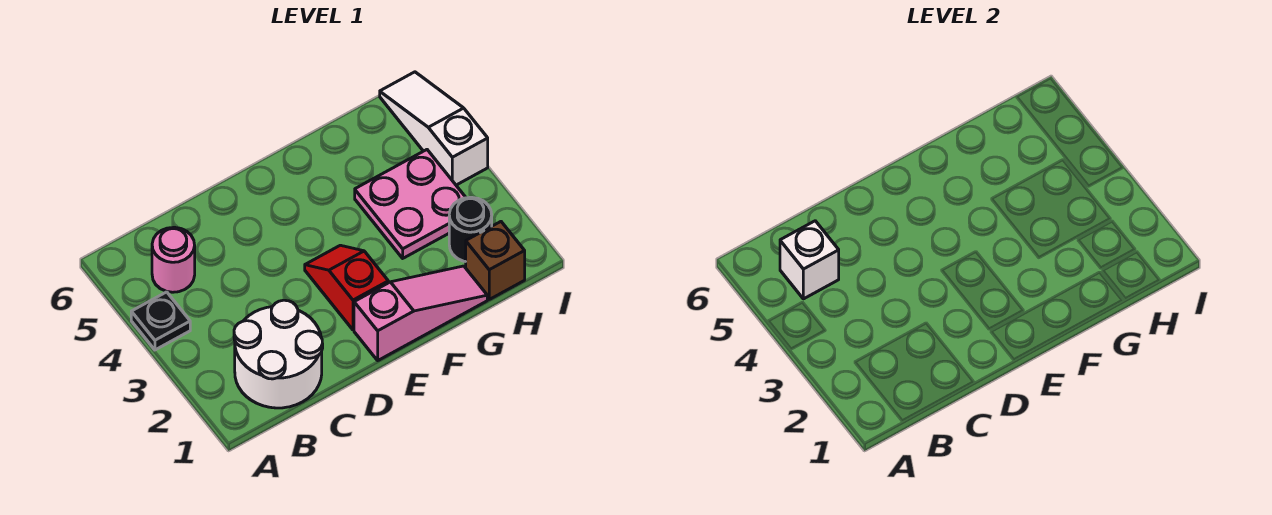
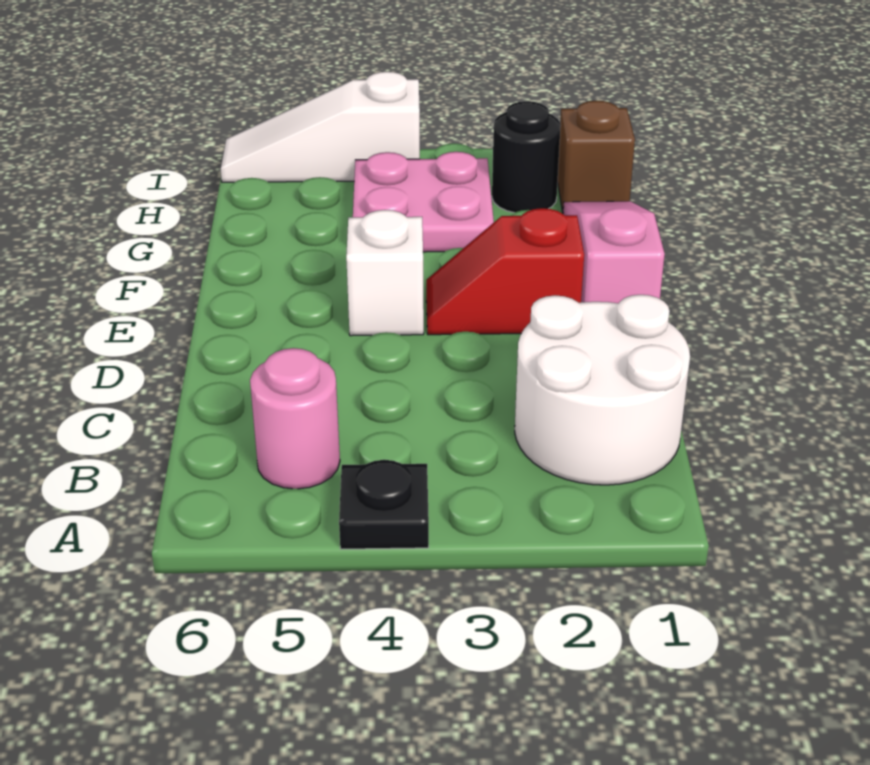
white 1x1 brick [780,221,839,299] -> white 1x1 brick moved to [346,210,424,336]

